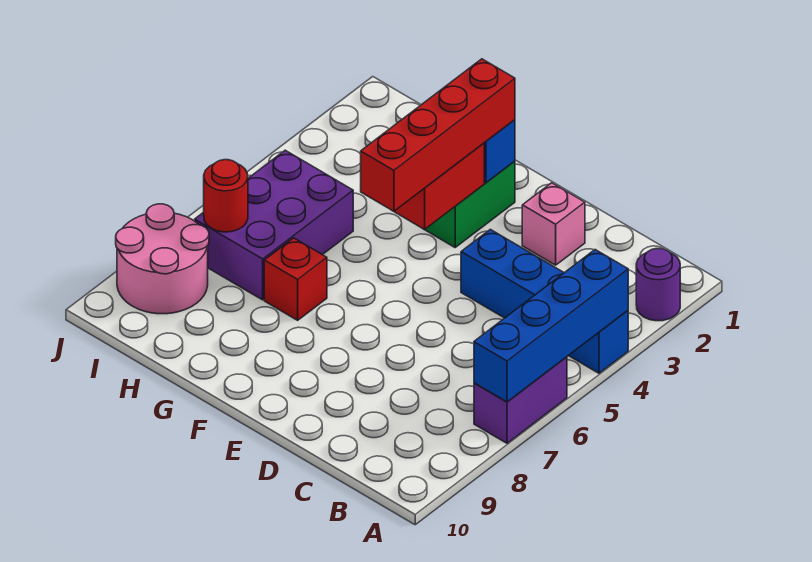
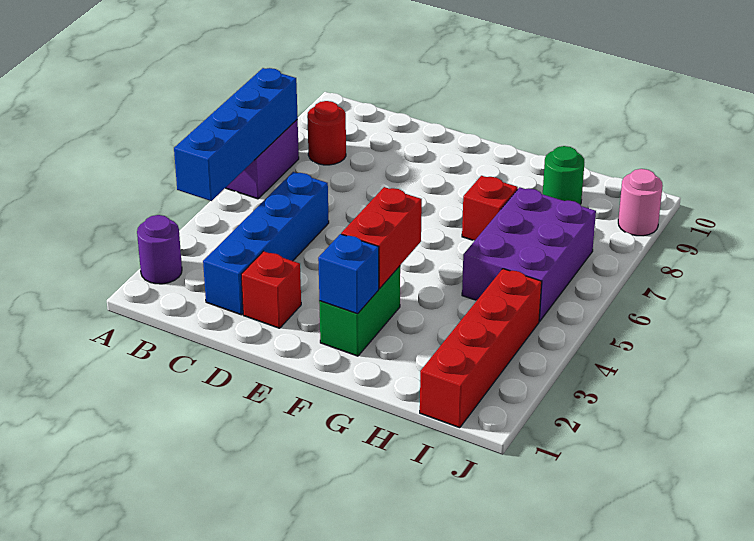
blue 1x4 brick [461,229,628,373] -> blue 1x4 brick turned to [203,172,329,315]
pink 1x1 brick [522,183,585,265] -> red 1x1 brick [241,251,301,328]
red 1x4 brick [361,59,515,211] -> red 1x4 brick moved to [420,269,542,428]
none -> green 1x1 round brick [543,146,584,204]
red 1x1 round brick [204,160,248,232] -> red 1x1 round brick moved to [307,101,346,165]
pink 2x2 round brick [116,204,209,314] -> pink 1x1 round brick [618,169,663,236]

